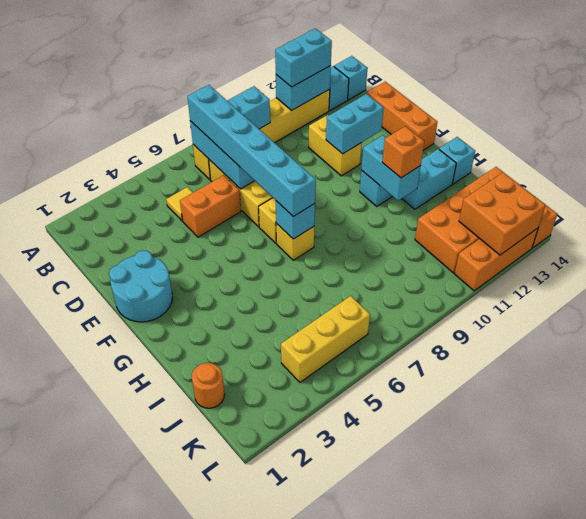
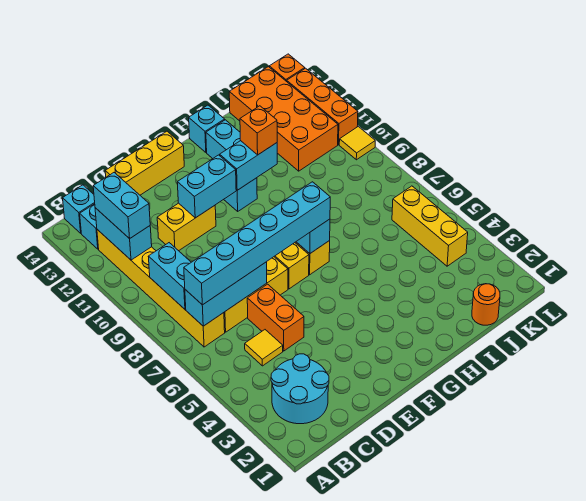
orange 1x3 brick [367,82,437,150] -> yellow 1x3 brick [105,131,184,195]
cyan 2x2 round brick [109,250,172,322] -> cyan 2x2 round brick moved to [271,354,329,424]
cyan 1x2 brick [326,94,384,154] -> cyan 1x2 brick turned to [177,155,236,218]
orange 2x2 brick [459,172,546,255] -> none
none -> yellow 1x1 tile [339,126,375,160]

